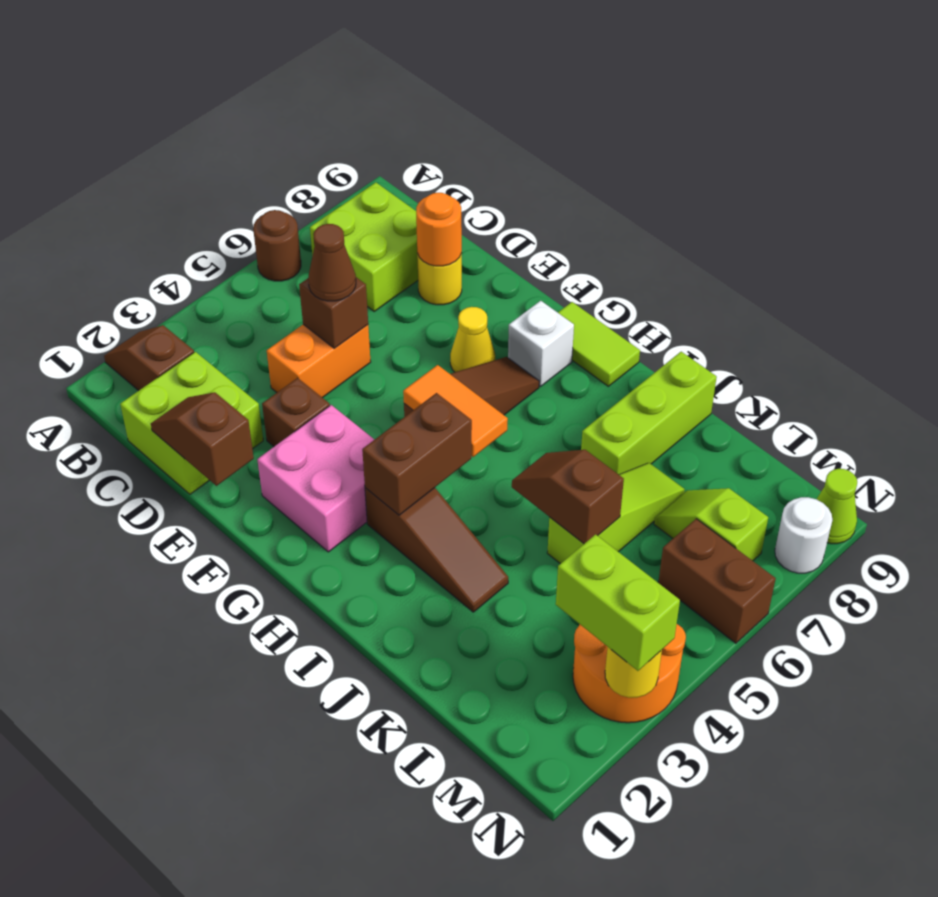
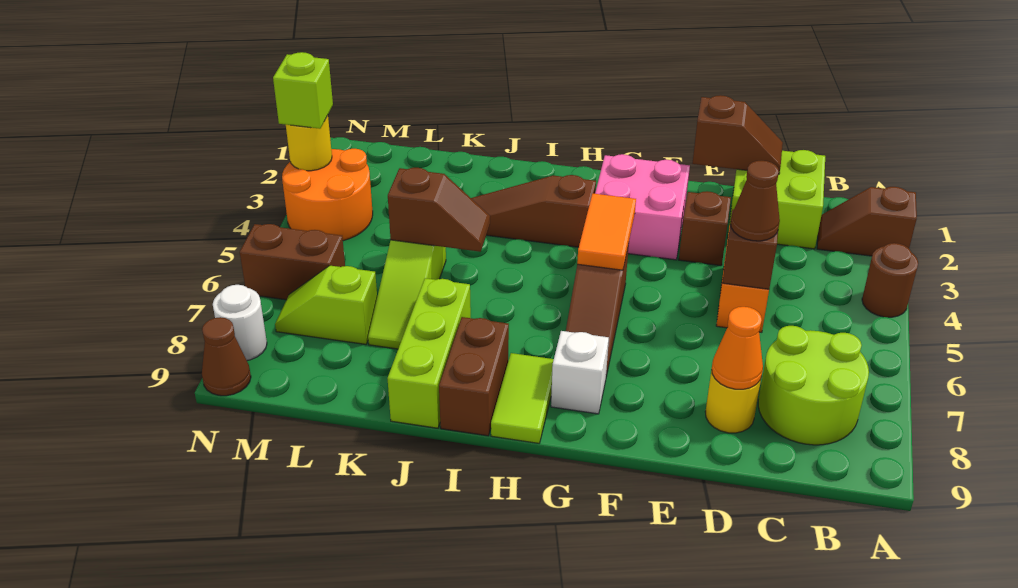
brown 1x2 slope [104,325,194,391] -> brown 1x2 slope turned to [817,187,917,256]
brown 1x1 round brick [253,210,301,281] -> brown 1x1 round brick moved to [862,243,918,317]
lime 2x2 brick [310,182,418,311] -> lime 2x2 round brick [758,326,869,445]
orange 1x1 round brick [416,193,462,266] -> orange 1x1 cone [712,307,763,389]
yellow 1x1 cone [450,307,495,372] -> none
orange 1x2 tile [403,365,508,457] -> orange 1x2 tile turned to [577,194,636,270]
lime 1x2 tile [558,302,640,386] -> lime 1x2 tile turned to [491,353,554,443]
brown 1x2 brick [362,393,472,515] -> brown 1x2 brick moved to [439,317,509,436]
lime 1x2 slope [654,488,768,561] -> lime 1x2 slope turned to [275,266,377,344]
lime 1x2 brick [556,534,680,671] -> lime 1x1 brick [273,52,333,129]
lime 1x1 cone [817,469,857,544] -> brown 1x1 cone [202,317,251,396]

